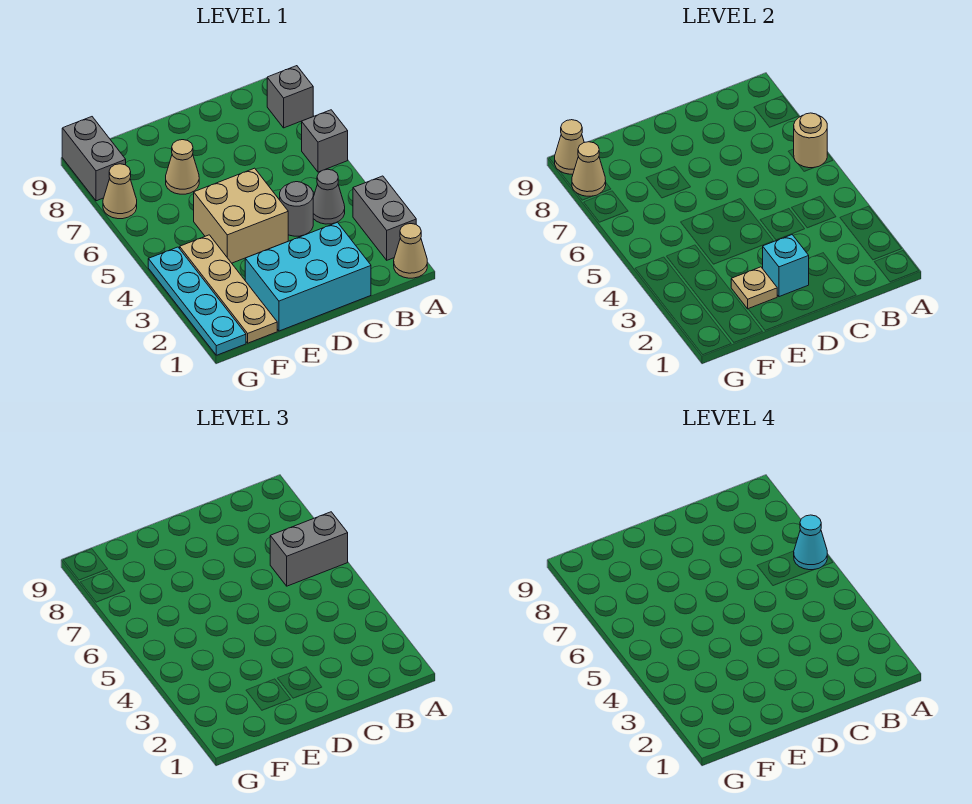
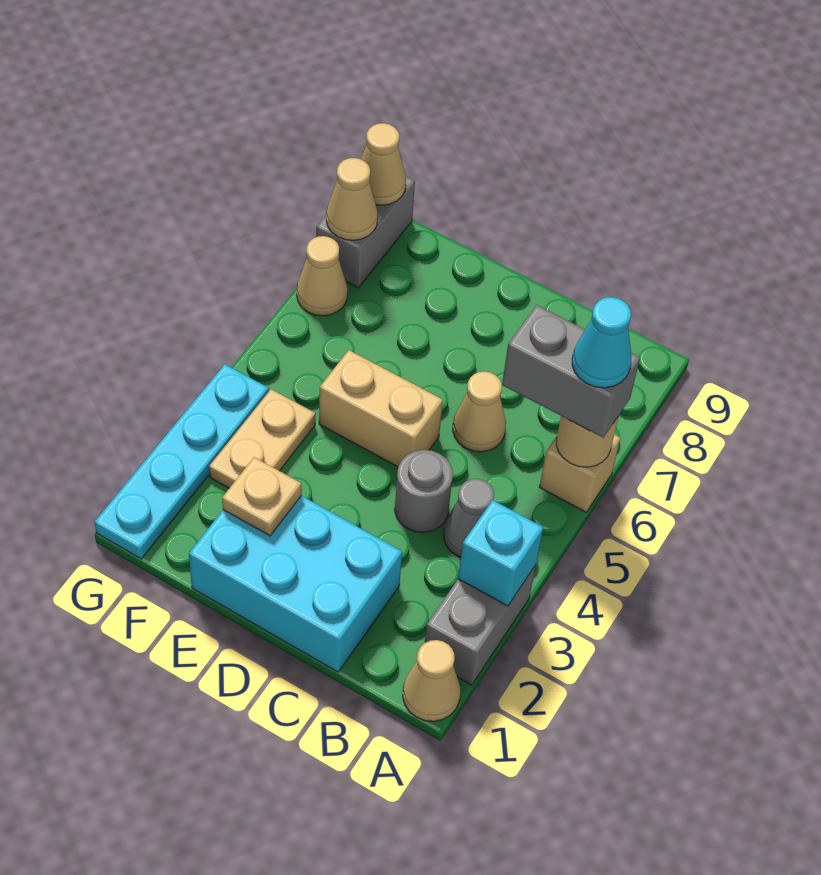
grey 1x1 brick [302,110,348,172] -> tan 1x1 brick [540,435,620,512]
grey 1x1 brick [267,66,313,128] -> none
cyan 1x1 brick [763,235,809,297] -> cyan 1x1 brick moved to [458,500,543,606]
tan 2x2 brick [194,168,288,263] -> tan 1x2 brick [319,350,443,467]
tan 1x1 cone [166,140,199,194] -> tan 1x1 cone moved to [453,371,506,452]
tan 1x4 plate [180,235,277,343] -> tan 1x2 plate [209,389,316,488]

